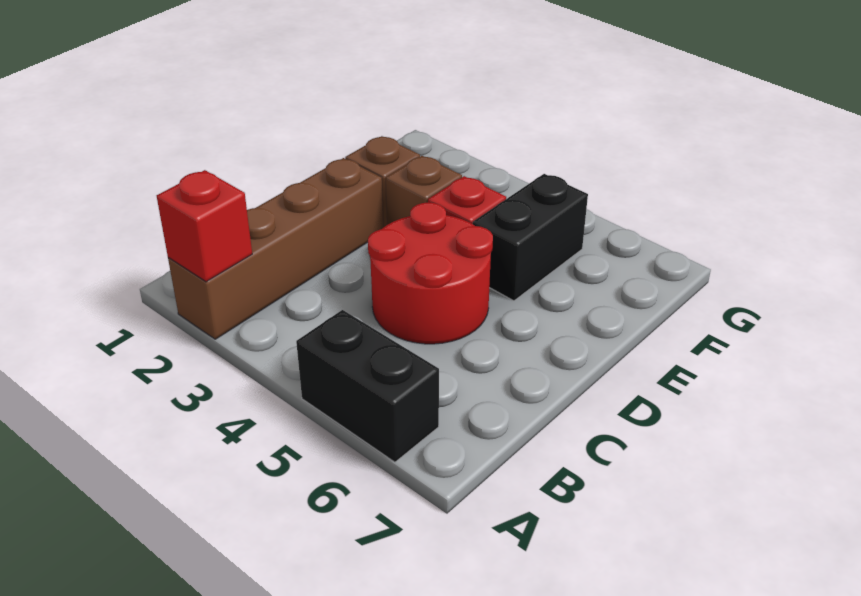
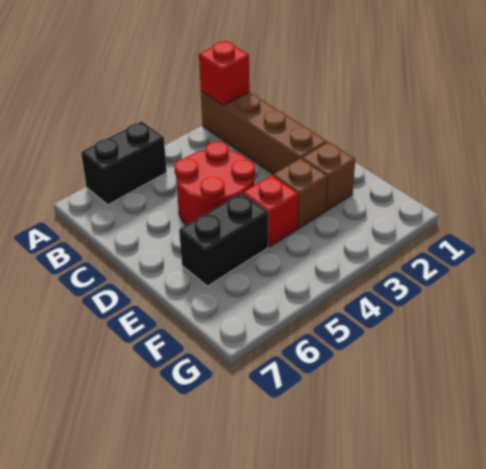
black 1x2 brick [473,174,588,301] -> black 1x2 brick turned to [179,193,268,286]

